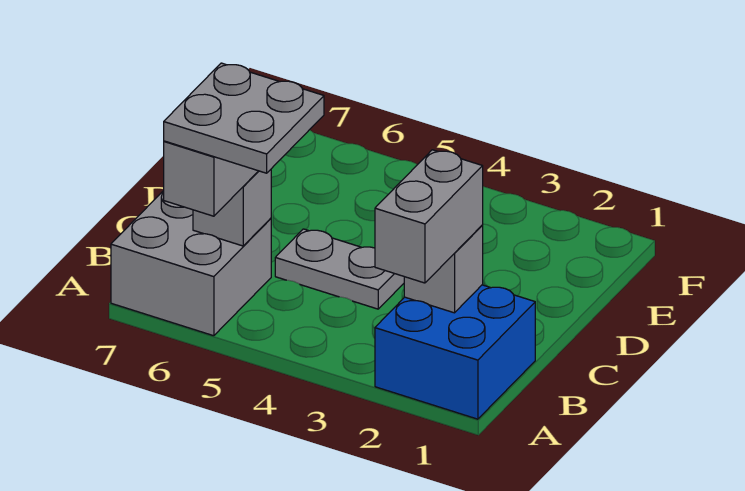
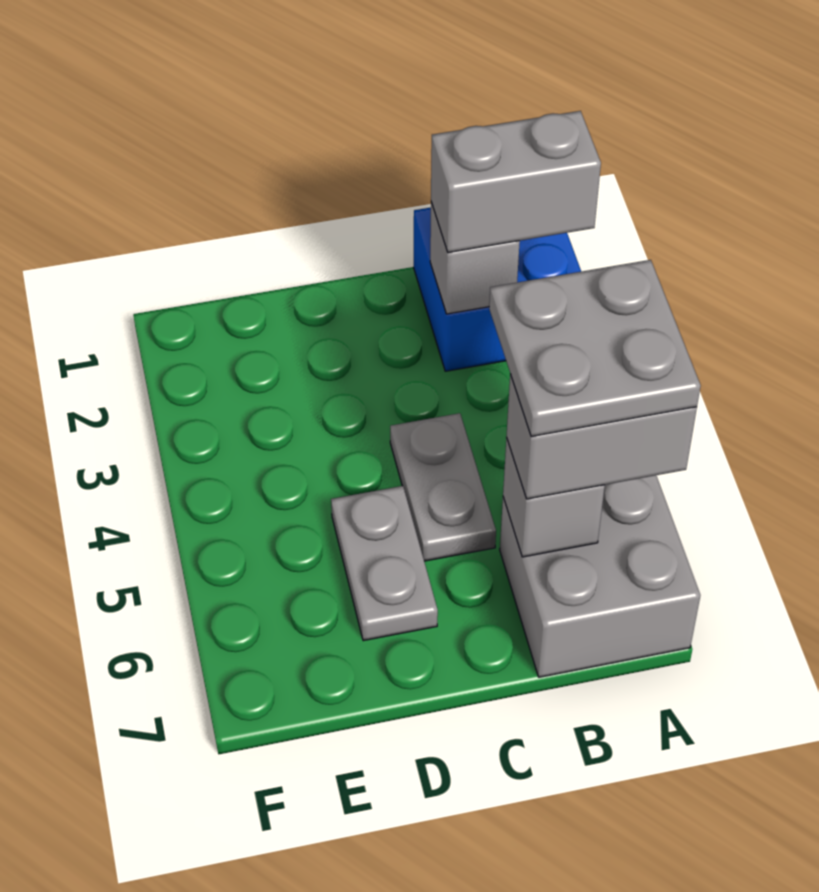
none -> grey 1x2 plate [331,486,438,641]

